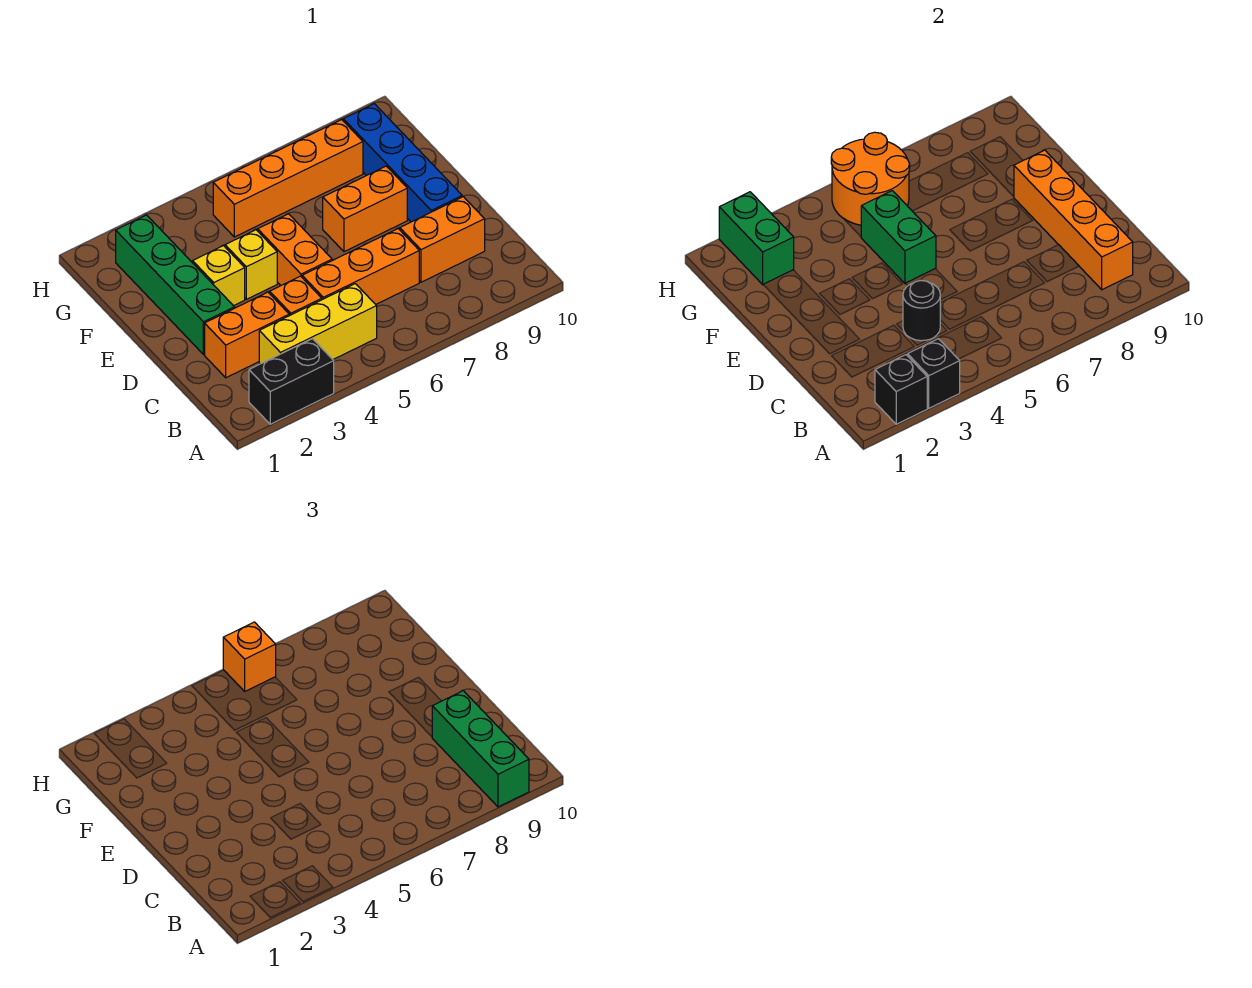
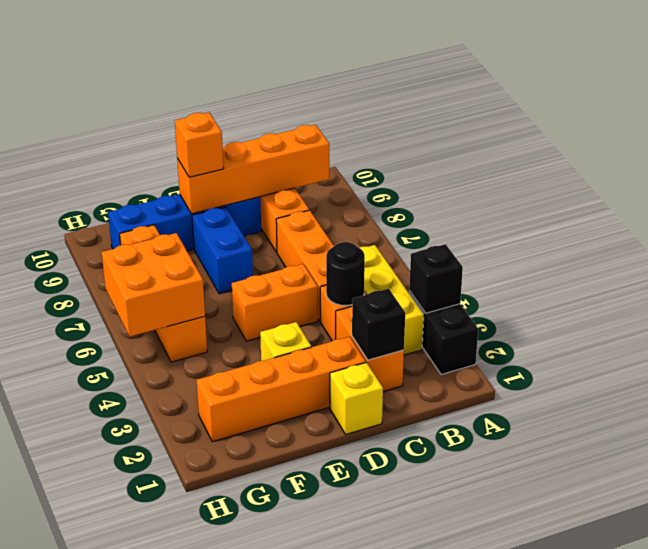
black 1x1 brick [875,355,927,424] -> black 1x1 brick moved to [352,289,405,360]
green 1x3 brick [432,691,529,807] -> none
green 1x4 brick [116,215,234,355] -> orange 1x4 brick [197,337,366,442]
yellow 1x1 brick [225,230,277,299] -> yellow 1x1 brick moved to [330,363,383,435]
green 1x2 brick [861,191,936,283] -> none
orange 1x2 brick [323,166,407,252] -> blue 1x2 brick [192,207,253,294]
green 1x2 brick [719,192,794,285] -> none
orange 2x2 round brick [831,132,910,225] -> orange 2x2 brick [102,233,205,337]
orange 1x1 brick [223,622,276,691] -> orange 1x1 brick moved to [175,112,224,177]

